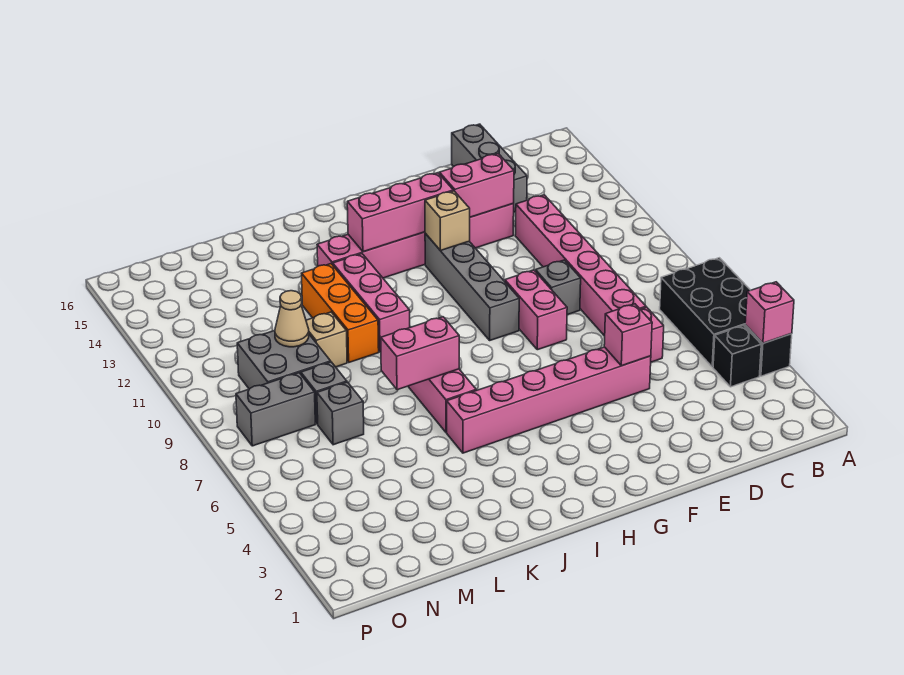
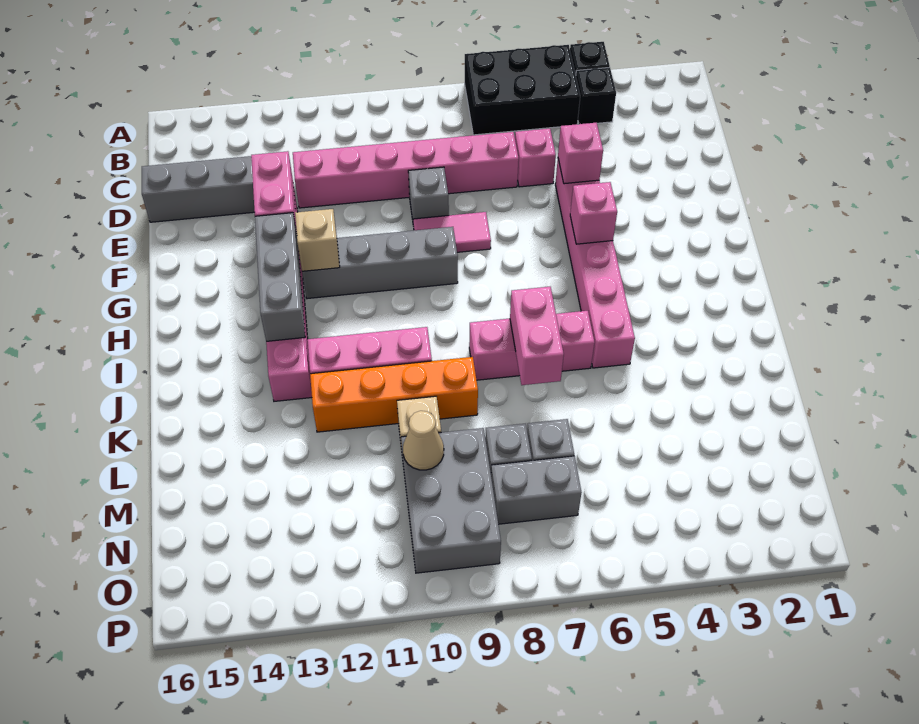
pink 1x1 brick [745,282,794,343] -> pink 1x1 brick moved to [570,182,617,244]
pink 1x2 brick [505,270,567,350] -> pink 1x2 tile [413,212,491,252]
pink 1x3 brick [347,173,453,252] -> grey 1x3 brick [255,213,305,341]
orange 1x3 brick [302,264,379,362] -> orange 1x4 brick [310,357,478,432]
grey 2x2 brick [237,331,331,389] -> grey 2x3 brick [401,428,501,573]
grey 1x2 brick [236,373,315,446] -> grey 1x2 brick turned to [491,456,582,524]

